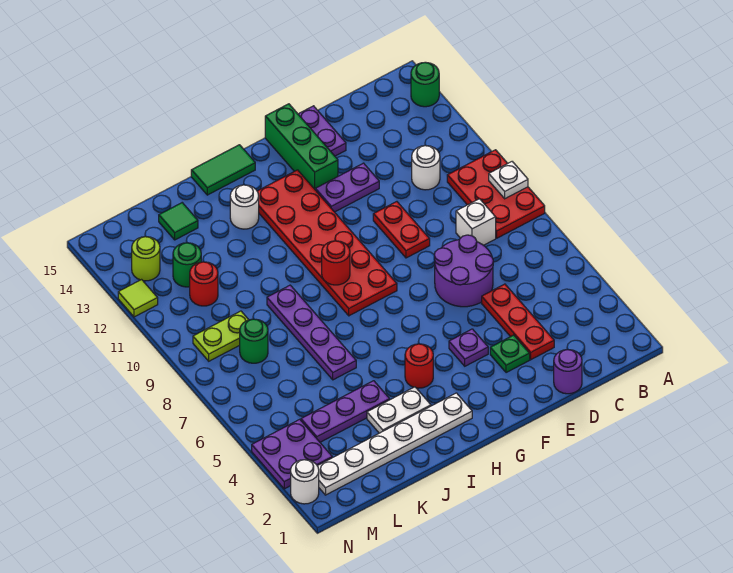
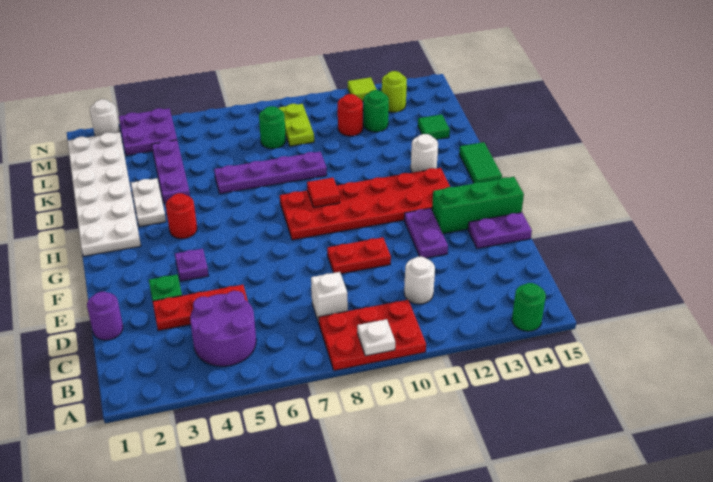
purple 2x2 round brick [434,235,493,307] -> purple 2x2 round brick moved to [190,291,256,366]
white 1x6 plate [318,393,472,495] -> white 2x6 plate [67,132,141,256]
red 1x1 round brick [322,241,350,285] -> red 1x1 tile [307,178,340,207]

